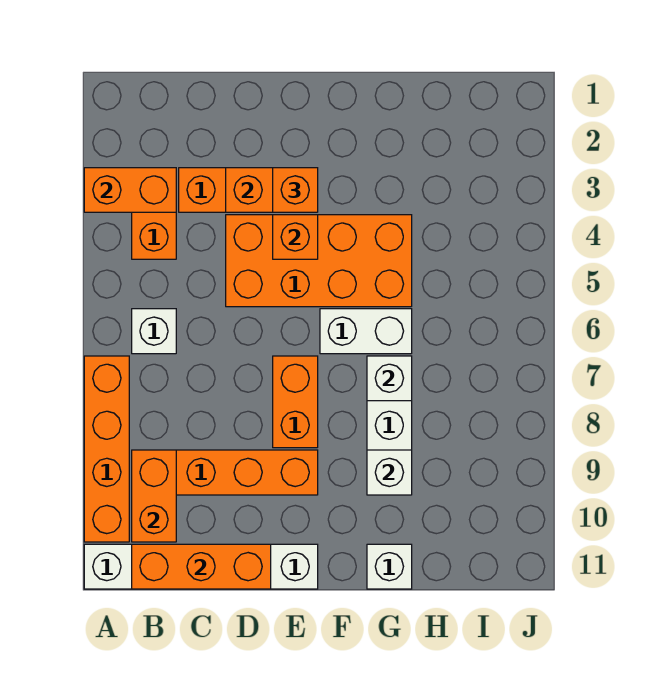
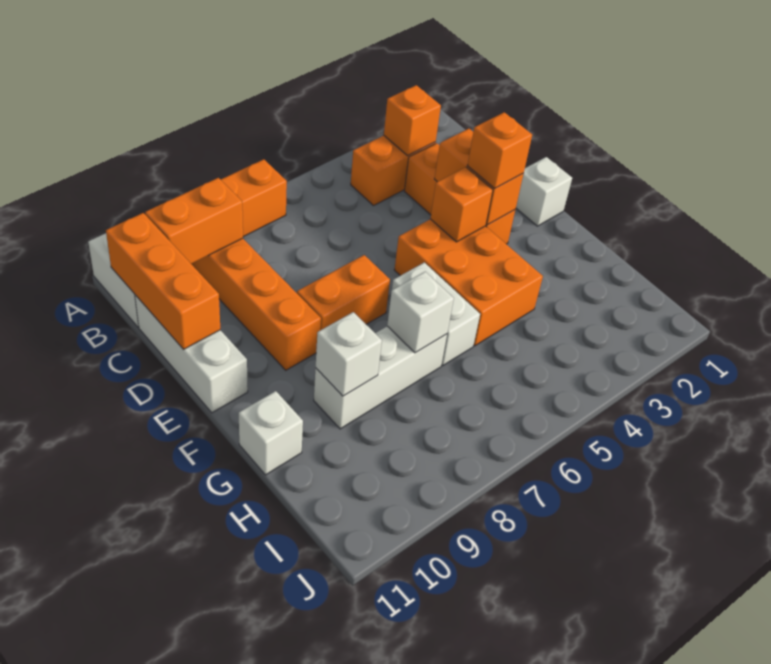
orange 1x2 brick [84,168,176,212] -> orange 1x1 brick [384,85,441,156]
white 1x1 brick [132,309,176,354] -> white 1x1 brick moved to [516,157,572,226]
orange 2x4 brick [226,215,412,307] -> orange 2x3 brick [394,219,543,346]

